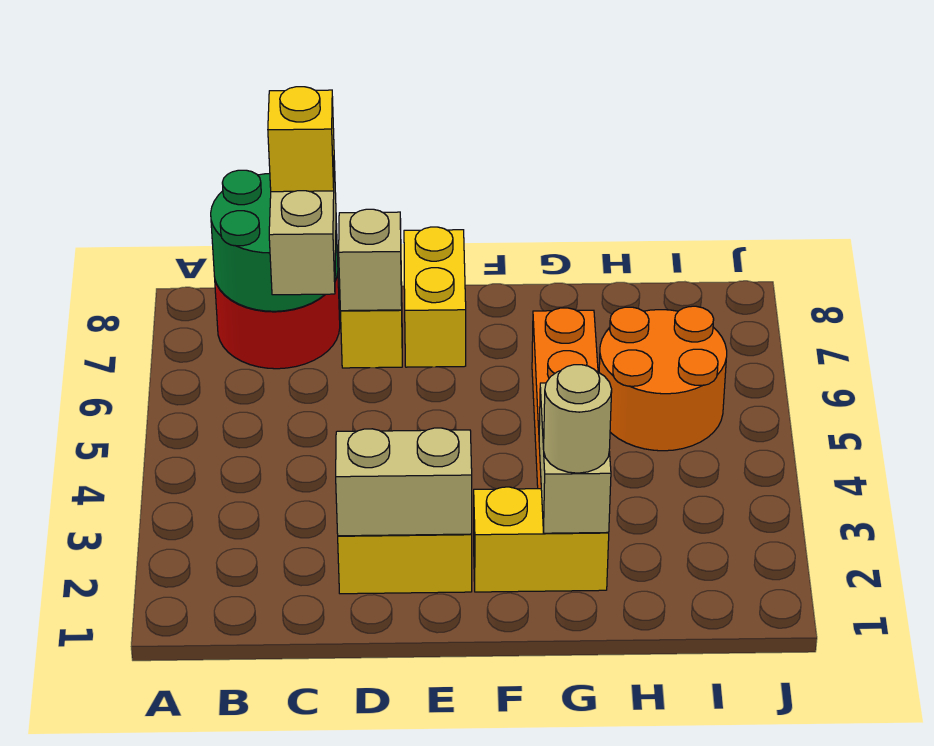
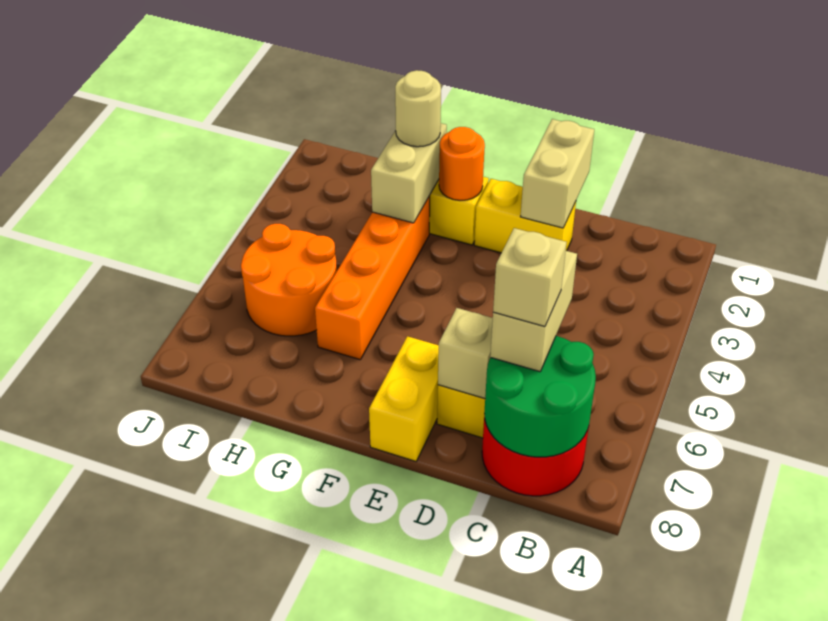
yellow 1x1 brick [268,87,334,192] -> tan 1x1 brick [493,228,567,327]
tan 1x2 brick [336,428,472,536] -> tan 1x2 brick turned to [521,119,594,228]
none -> orange 1x1 round brick [439,127,485,200]

